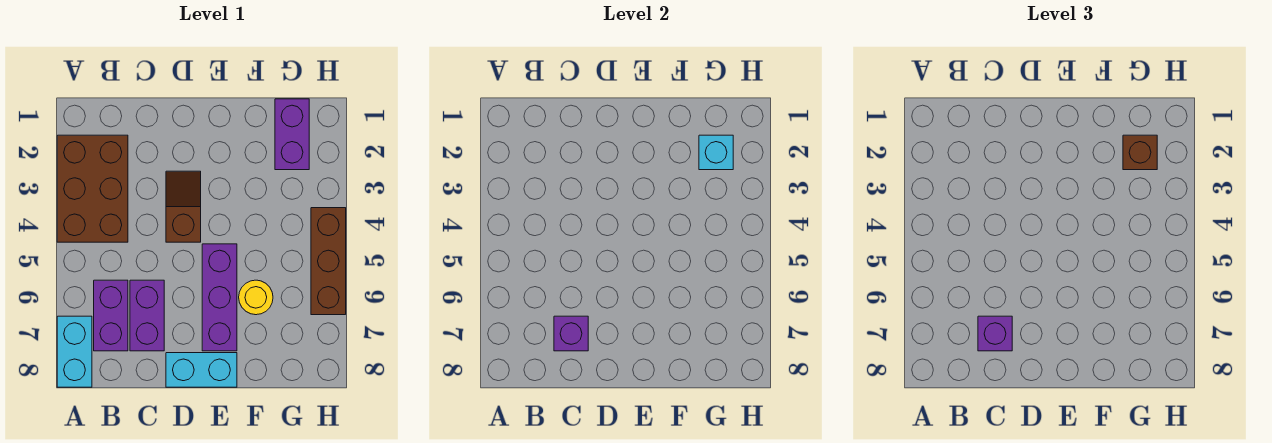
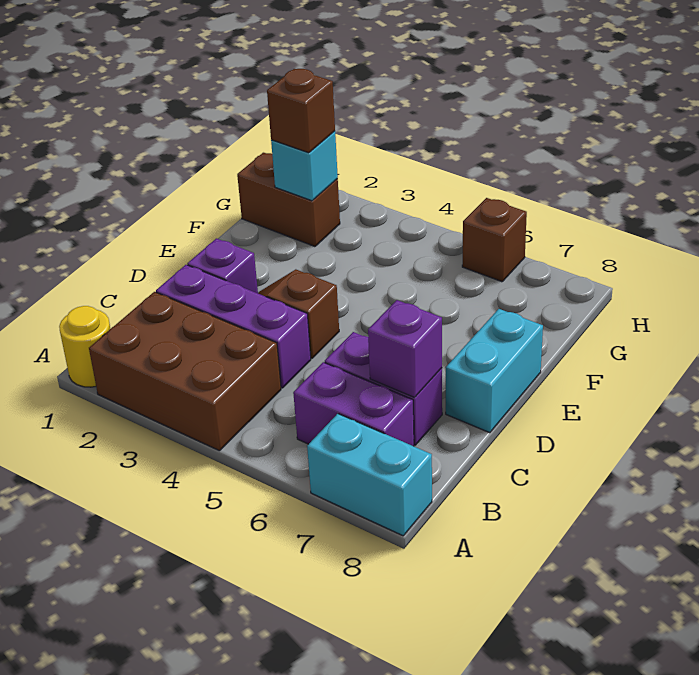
purple 1x1 brick [978,316,1012,351] -> purple 1x1 brick moved to [187,238,258,293]
purple 1x3 brick [202,244,237,351] -> purple 1x3 brick moved to [156,265,311,388]
yellow 1x1 round brick [239,280,273,315] -> yellow 1x1 round brick moved to [59,306,110,387]
purple 1x2 brick [275,99,309,170] -> brown 1x2 brick [237,153,340,246]
brown 1x3 brick [311,208,346,315] -> brown 1x1 brick [462,198,527,282]

